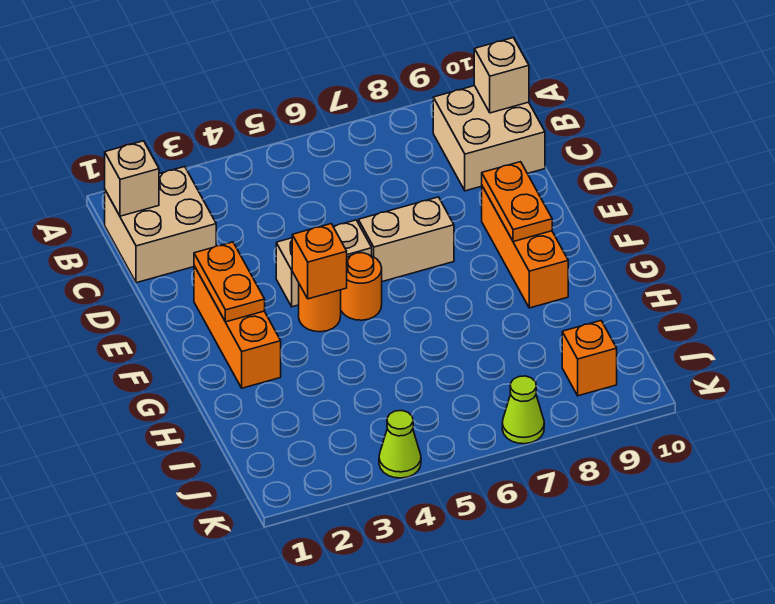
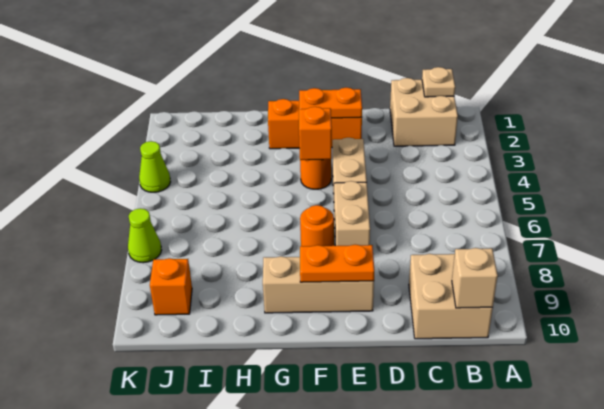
tan 1x1 brick [105,141,159,216] -> tan 1x1 plate [422,67,455,97]
orange 1x3 brick [482,186,568,308] -> tan 1x3 brick [263,256,374,313]
orange 1x1 round brick [341,253,382,320] -> orange 1x1 round brick moved to [300,205,334,246]

